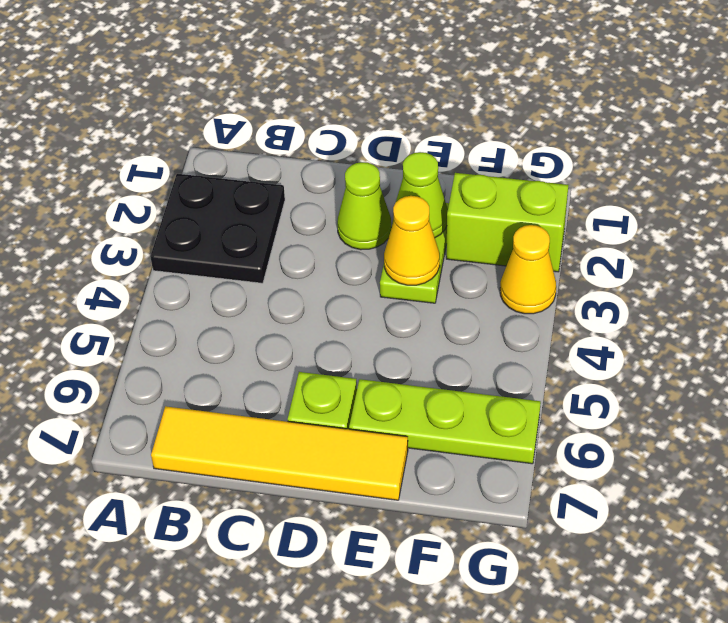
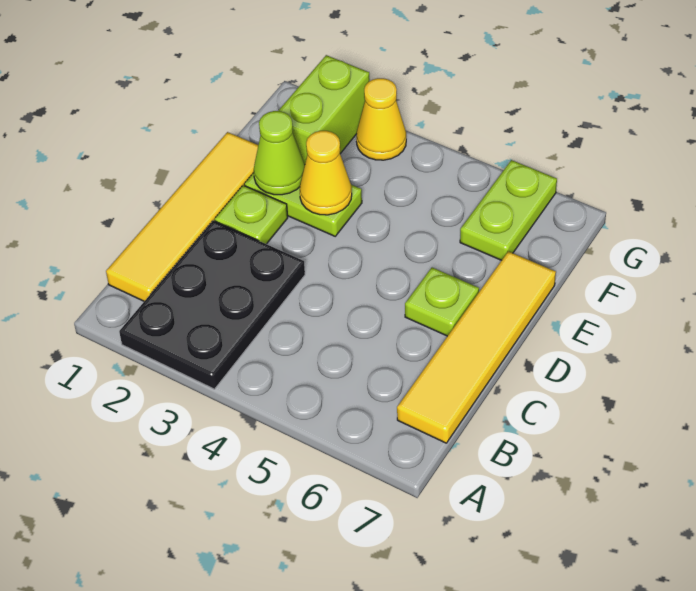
black 2x2 plate [150,174,285,283] -> black 2x3 plate [119,221,305,389]
none -> yellow 1x4 tile [106,132,258,301]
lime 1x1 cone [337,162,391,250] -> lime 1x1 plate [215,185,288,244]
lime 1x3 plate [349,379,541,464] -> lime 1x2 plate [460,160,557,260]

